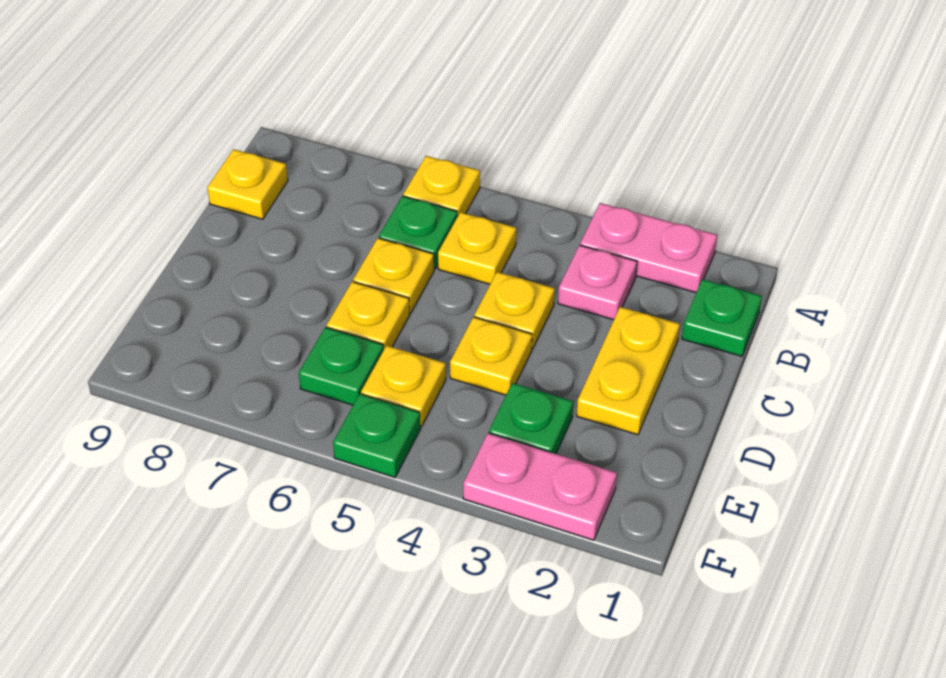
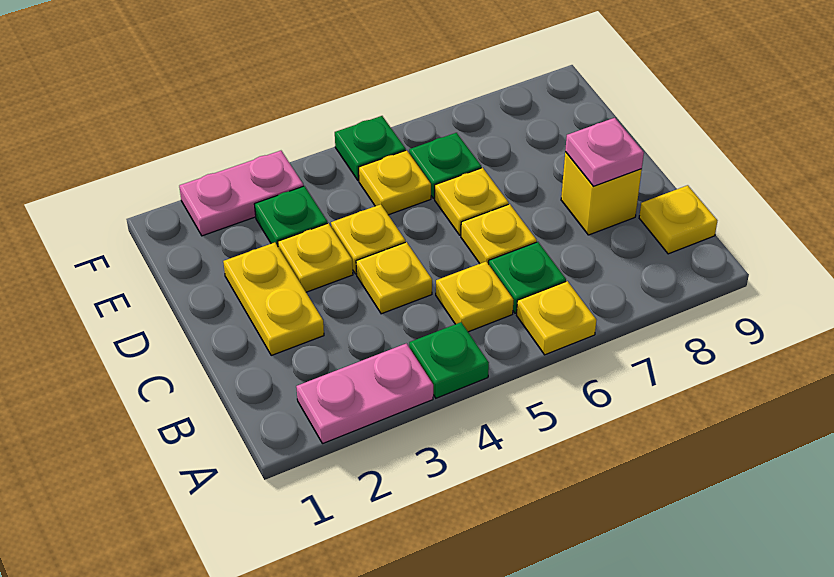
green 1x1 plate [682,279,762,356] -> green 1x1 plate moved to [409,322,489,398]
pink 1x1 plate [558,245,637,320] -> pink 1x1 plate moved to [565,118,644,186]
none -> yellow 1x1 brick [561,152,642,235]
none -> yellow 1x1 plate [278,223,353,292]

